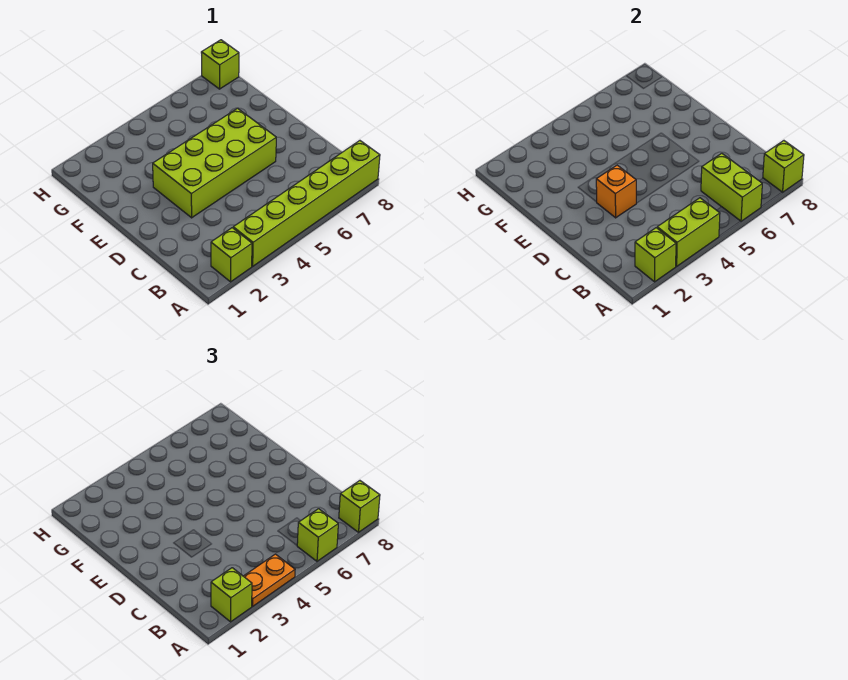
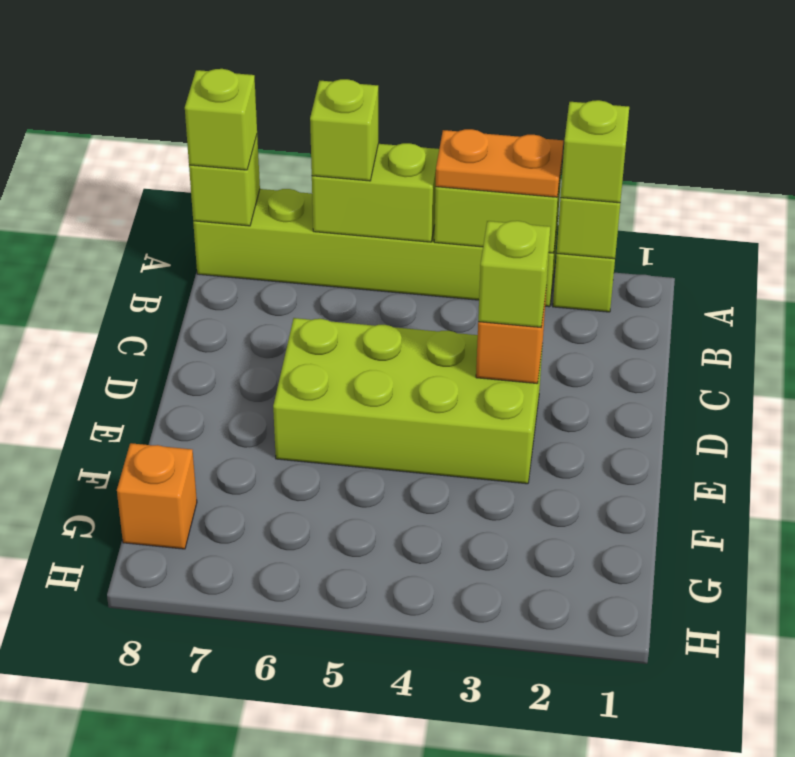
lime 1x2 brick [701,153,762,221] -> lime 1x2 brick turned to [312,143,439,242]
none -> orange 1x1 brick [117,443,197,549]
lime 1x1 brick [201,40,239,89] -> lime 1x1 brick moved to [478,221,550,327]

